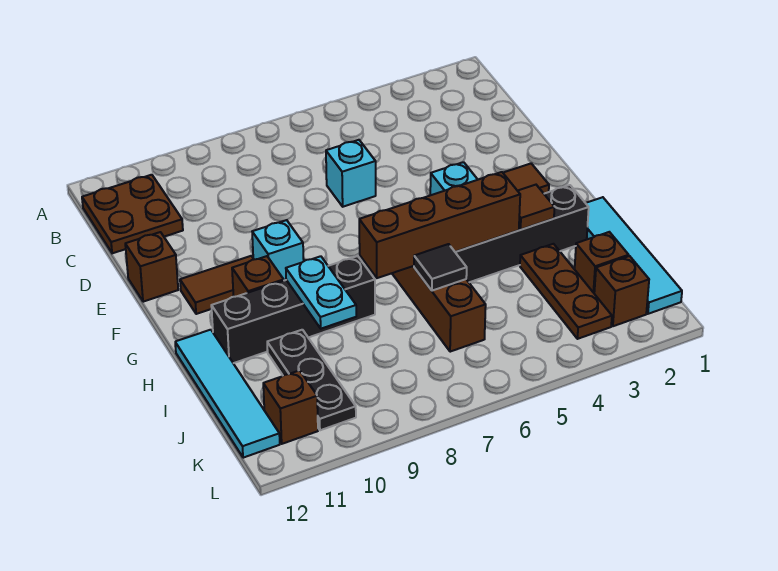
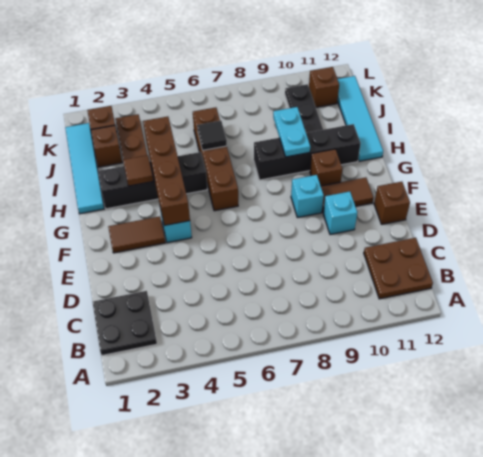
none -> black 2x2 plate [93,291,157,355]
cyan 1x1 brick [326,140,376,207] -> cyan 1x1 brick moved to [323,192,357,235]
brown 1x4 brick [359,172,520,278] -> brown 1x4 brick turned to [143,117,190,226]

